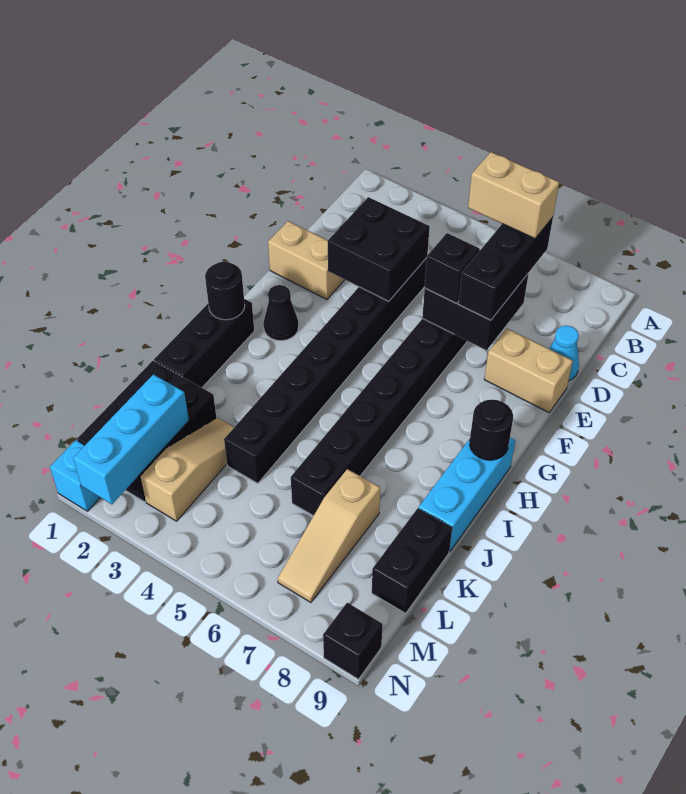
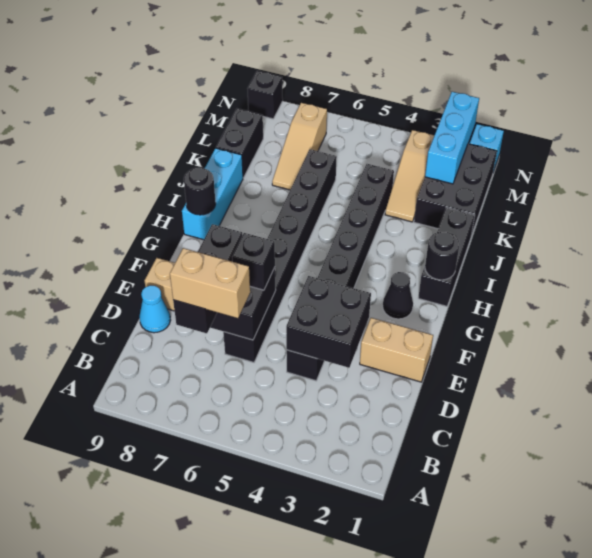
tan 1x3 slope [278,469,380,602] -> tan 1x3 slope turned to [272,103,327,190]

